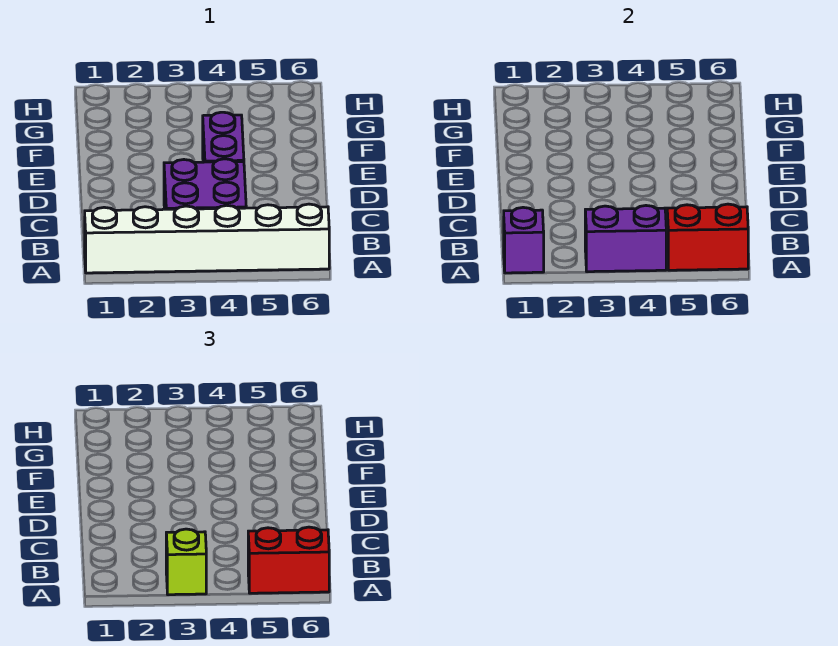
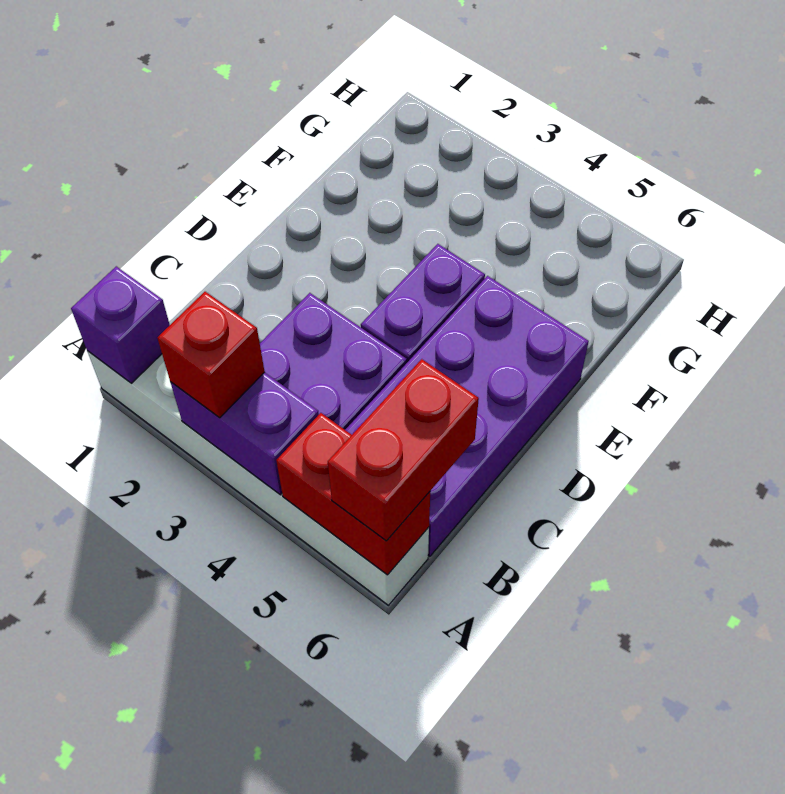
lime 1x1 brick [166,529,206,595] -> red 1x1 brick [157,292,265,418]
red 1x2 brick [248,527,329,593] -> red 1x2 brick turned to [328,359,479,541]
none -> purple 2x4 brick [345,276,589,556]

